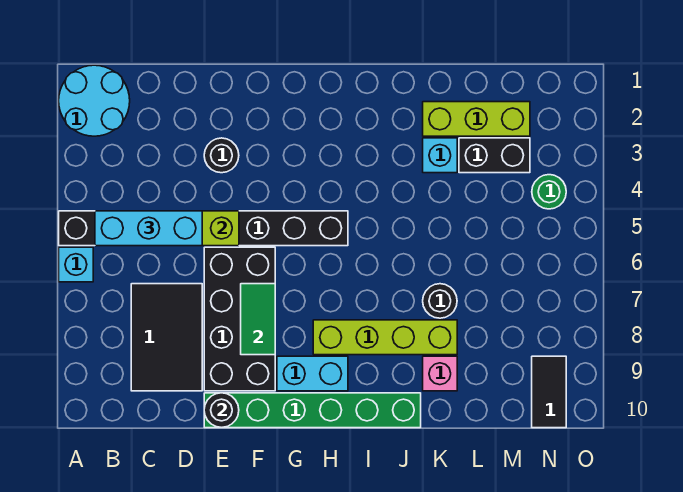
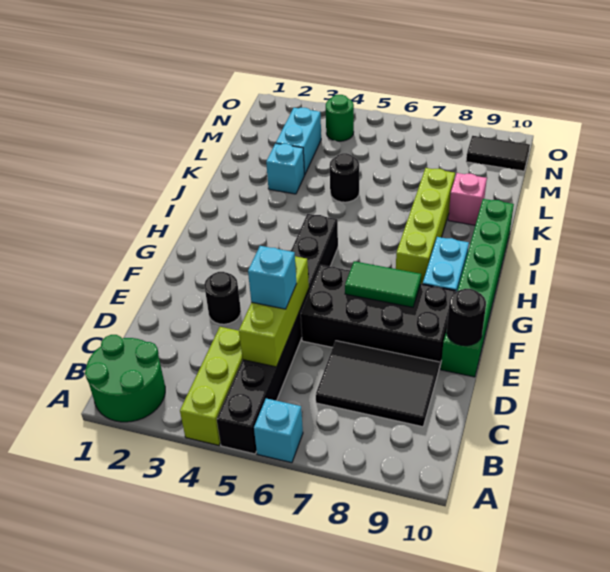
cyan 2x2 round brick [59,65,130,136] -> green 2x2 round brick [85,335,165,422]
cyan 1x3 brick [95,211,202,246] -> cyan 1x1 brick [248,246,297,309]
lime 1x3 brick [423,102,530,136] -> lime 1x3 brick moved to [180,327,243,445]
black 1x1 round brick [423,284,457,318] -> black 1x1 round brick moved to [330,153,359,202]
black 1x2 brick [459,138,530,173] -> cyan 1x2 brick [276,108,321,175]

